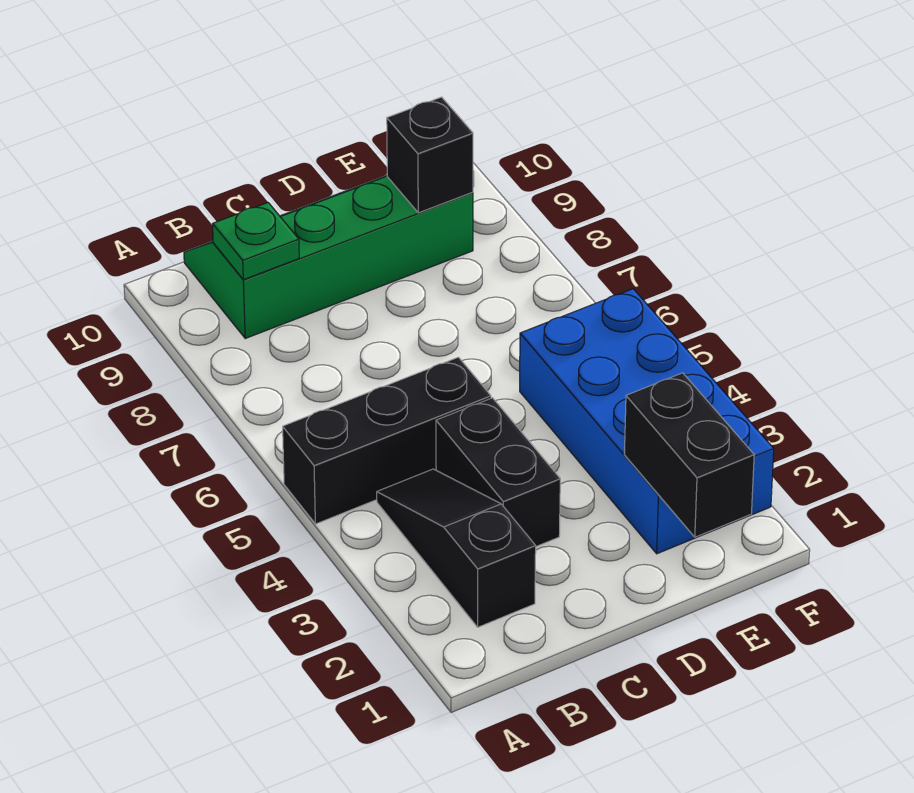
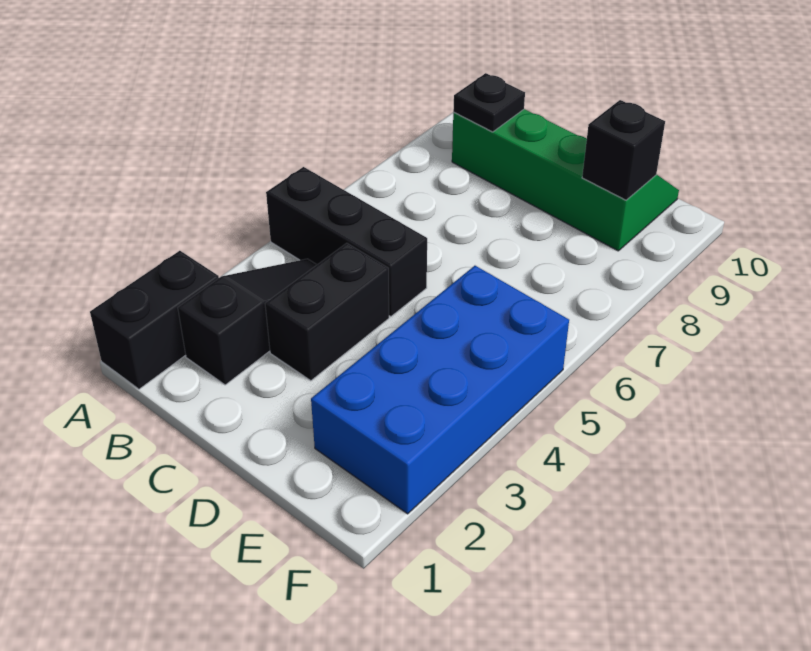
green 1x1 plate [213,203,299,280] -> black 1x1 plate [453,73,525,132]
black 1x2 brick [624,373,754,537] -> black 1x2 brick moved to [90,251,219,389]

